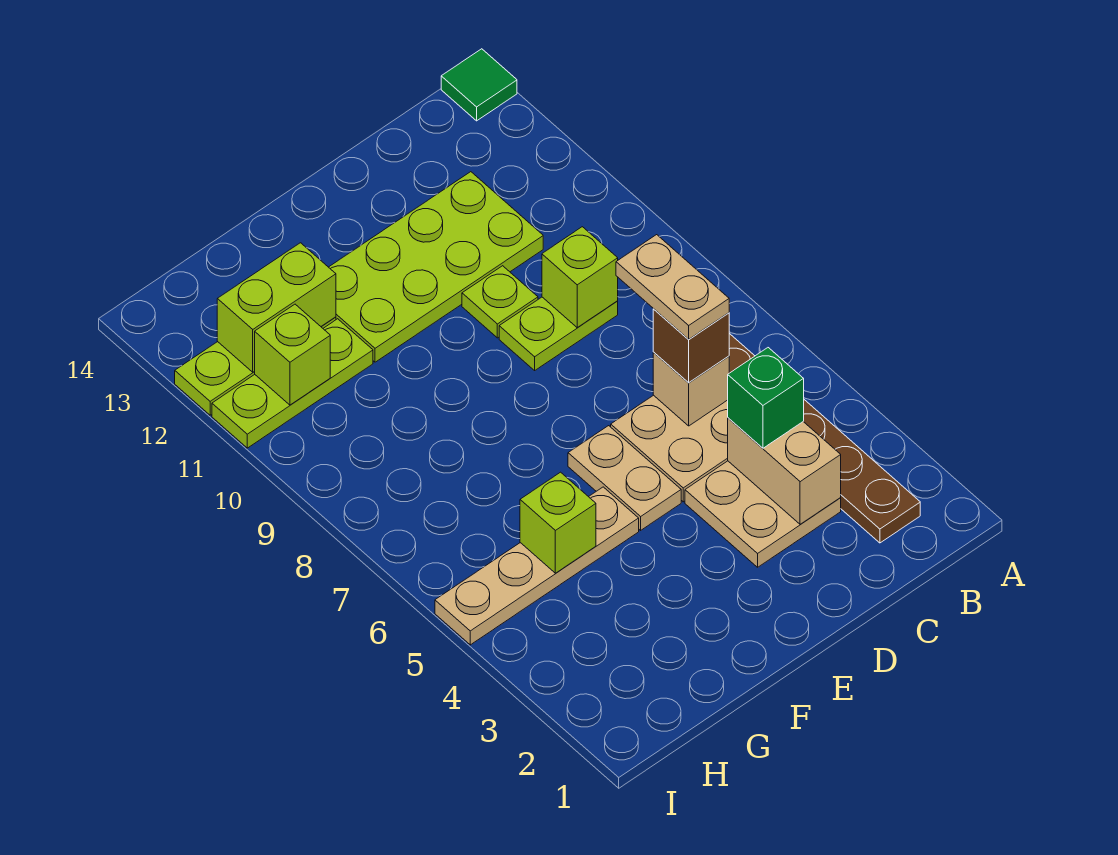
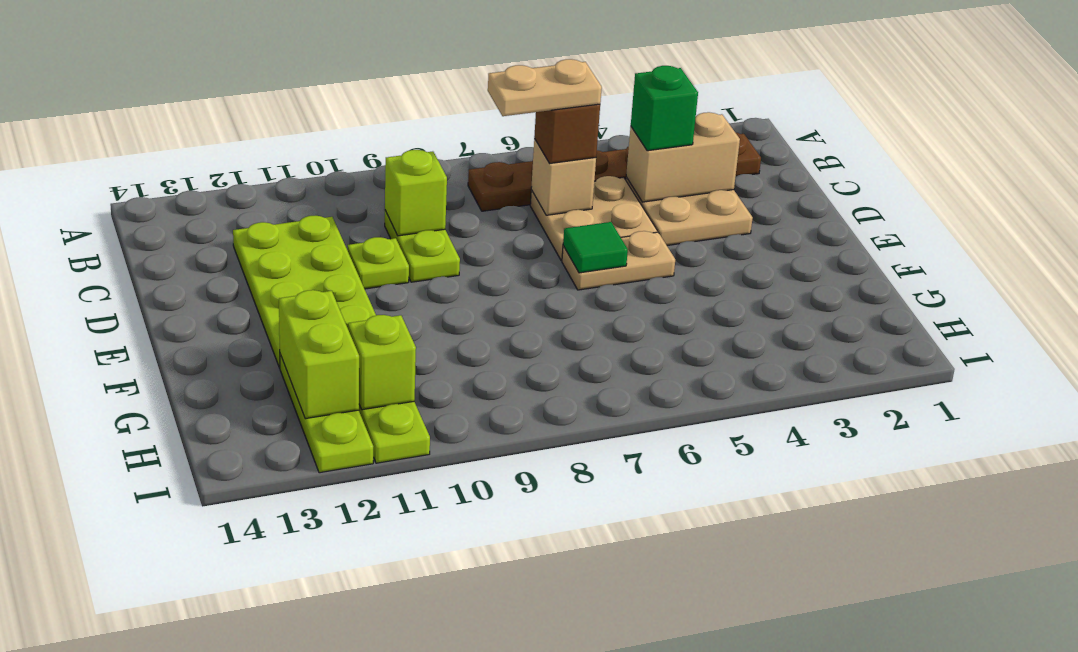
green 1x1 tile [441,49,517,121] -> green 1x1 tile moved to [563,222,628,273]
tan 1x4 plate [435,487,639,645] -> none
lime 1x1 brick [520,472,596,573] -> none

